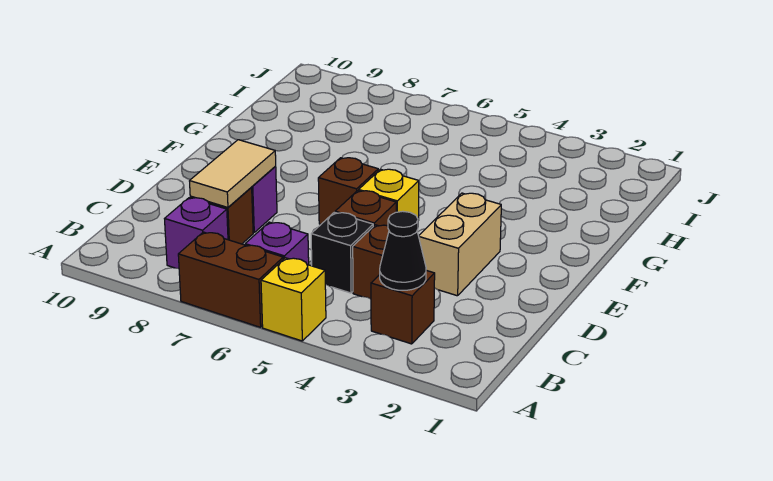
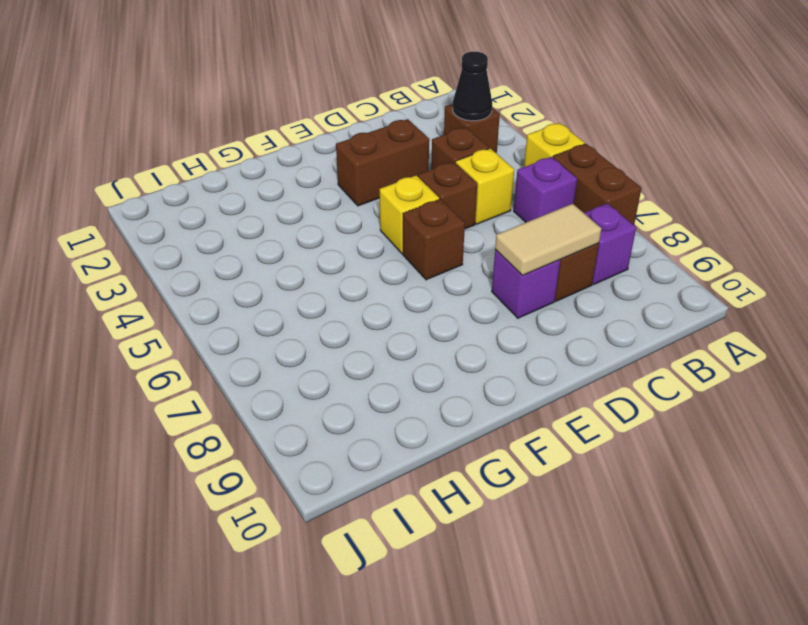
black 1x1 brick [311,212,373,293] -> yellow 1x1 brick [456,148,514,224]
tan 1x2 brick [419,193,501,296] -> brown 1x2 brick [336,119,429,206]

